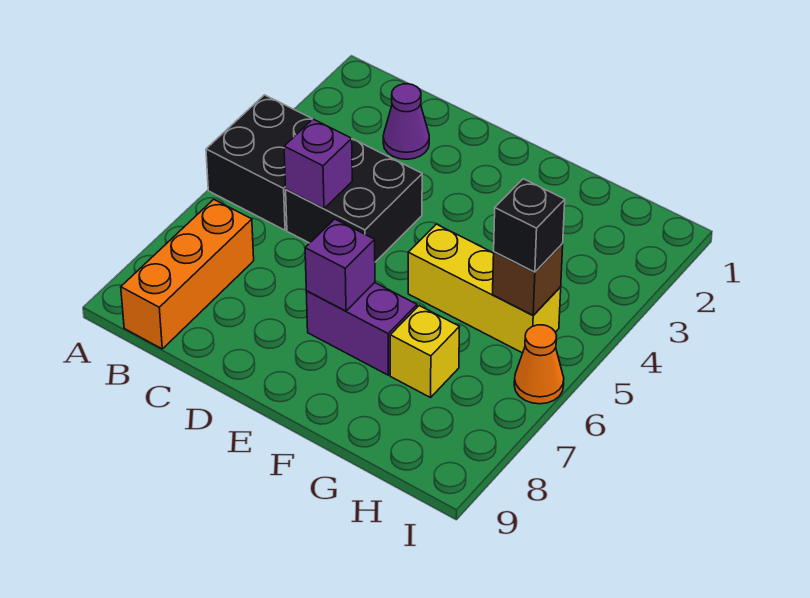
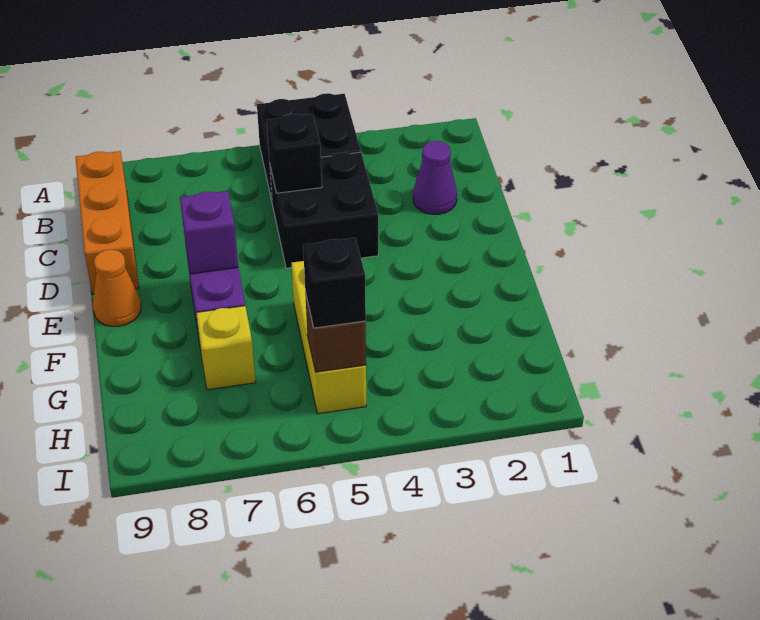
orange 1x3 brick [121,199,254,349] -> orange 1x3 brick turned to [76,151,139,294]
purple 1x1 brick [284,119,352,208] -> black 1x1 brick [267,114,322,193]
orange 1x1 cone [514,325,564,404] -> orange 1x1 cone moved to [93,250,141,326]

